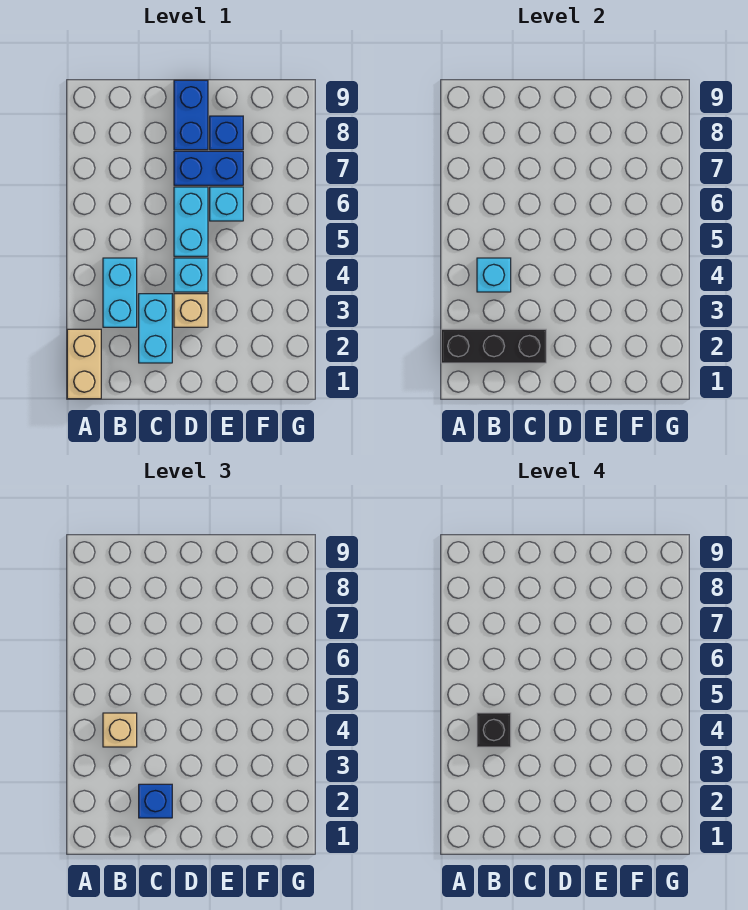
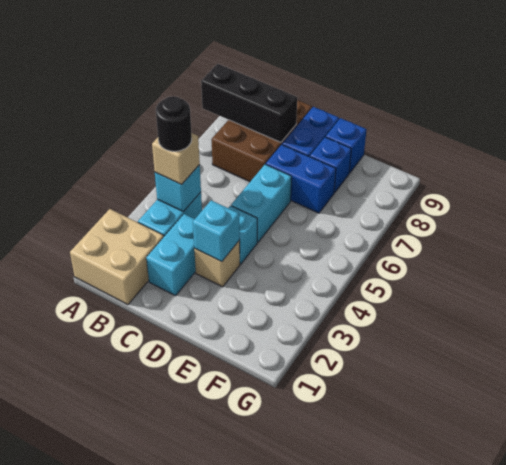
tan 1x2 brick [67,329,101,399] -> tan 2x2 brick [70,209,164,305]
black 1x3 brick [441,329,546,363] -> black 1x3 brick moved to [201,64,297,142]
black 1x1 brick [477,713,511,747] -> black 1x1 round brick [156,96,192,151]
none -> brown 2x3 brick [212,100,312,182]
blue 1x1 brick [139,784,172,818] -> blue 1x1 brick moved to [326,118,367,173]
cyan 1x1 brick [210,187,243,221] -> cyan 1x1 brick moved to [193,200,240,262]

